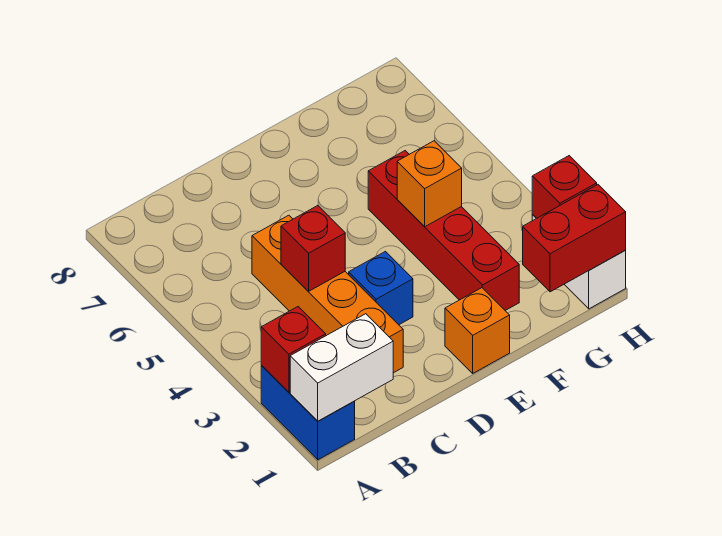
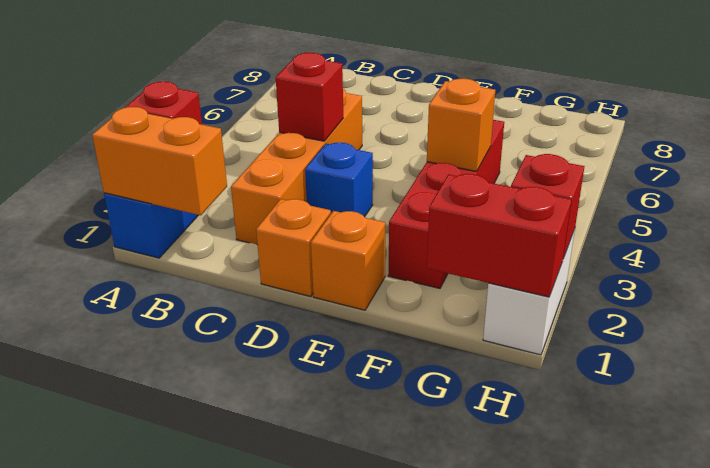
white 1x2 brick [290,314,393,421] -> orange 1x2 brick [92,107,227,215]
none -> orange 1x1 brick [256,199,331,297]

